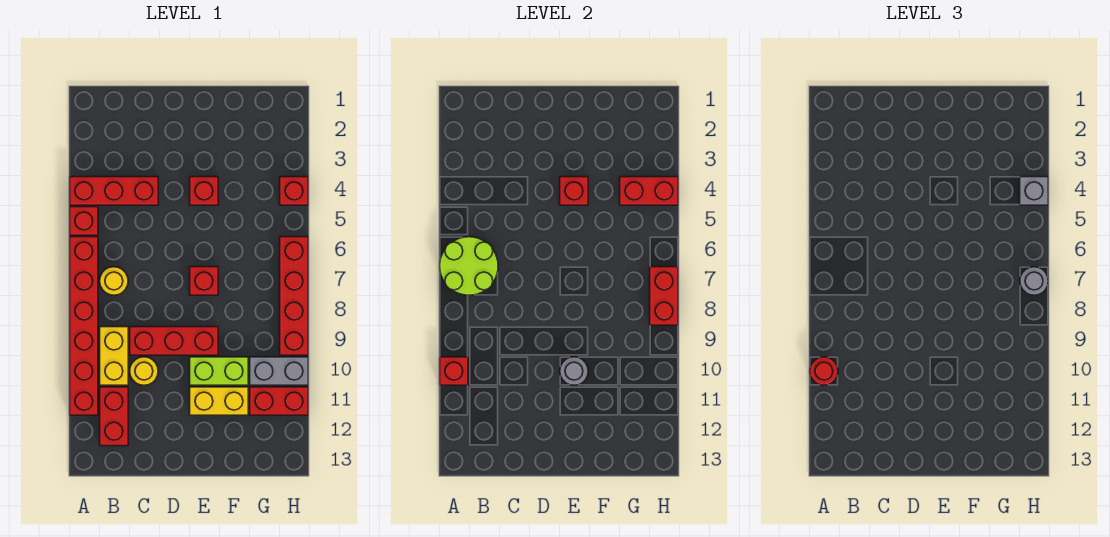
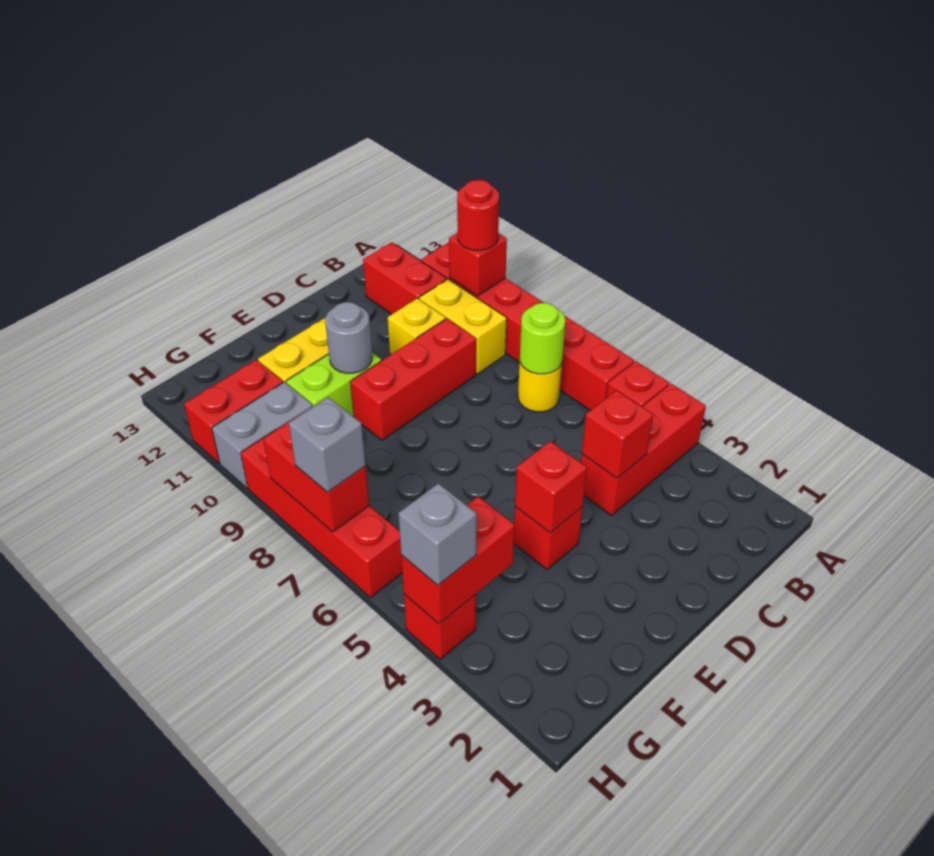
lime 2x2 round brick [440,237,498,295] -> lime 1x1 round brick [520,303,565,374]
yellow 1x1 round brick [130,357,158,385] -> yellow 1x1 brick [388,298,446,355]
red 1x1 brick [190,267,218,295] -> red 1x1 brick moved to [582,391,653,478]
grey 1x1 round brick [1020,267,1048,295] -> grey 1x1 brick [289,397,366,492]

